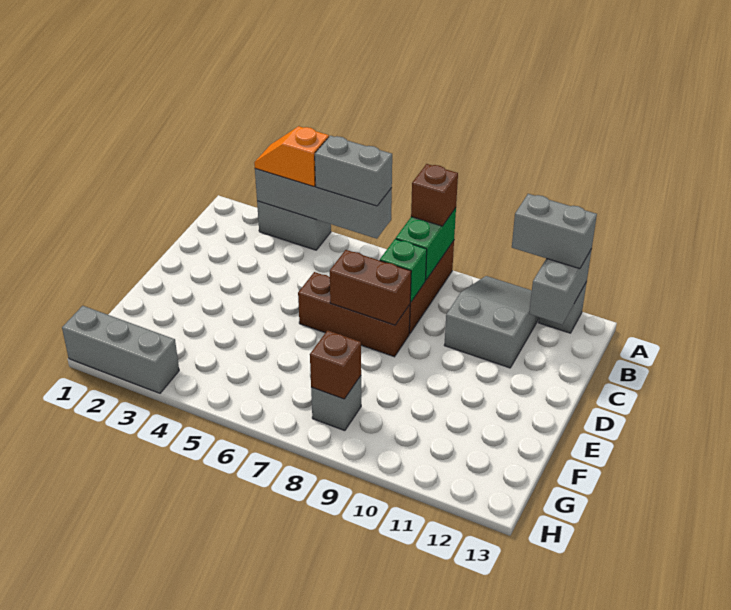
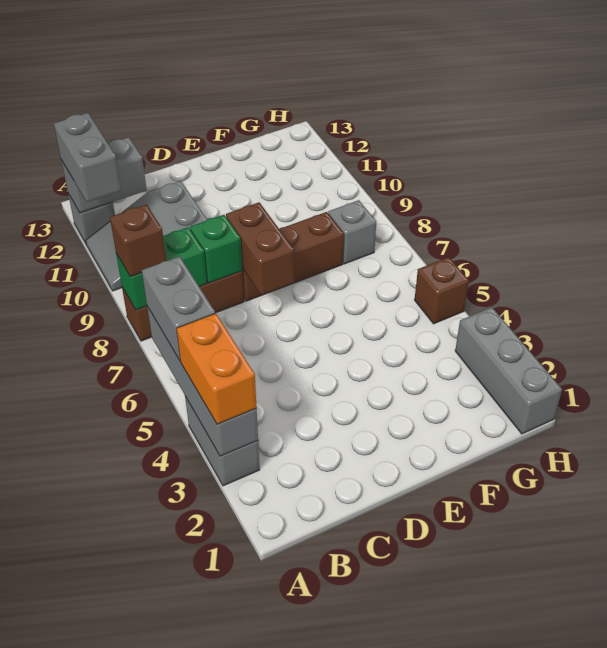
orange 1x2 slope [254,126,329,187] -> orange 1x2 brick [177,313,257,424]
brown 1x3 brick [298,272,410,357] -> brown 1x3 brick turned to [242,212,344,301]
brown 1x1 brick [310,330,361,399] -> brown 1x1 brick moved to [415,257,469,324]

